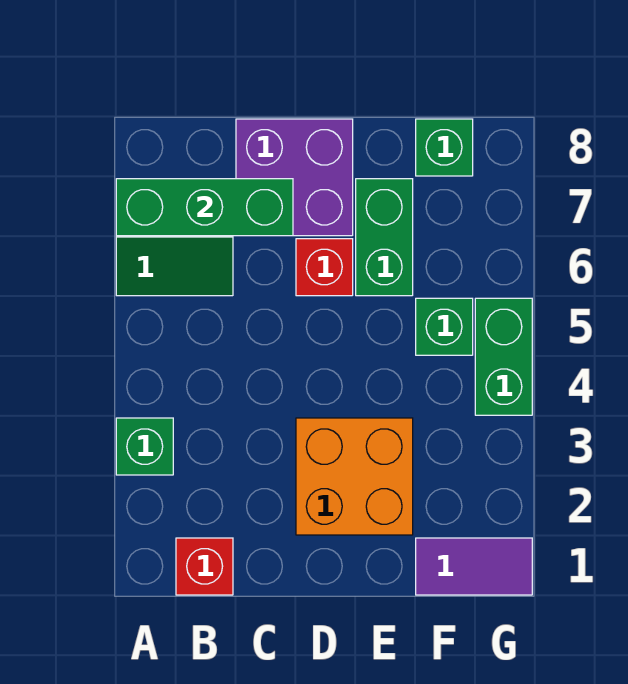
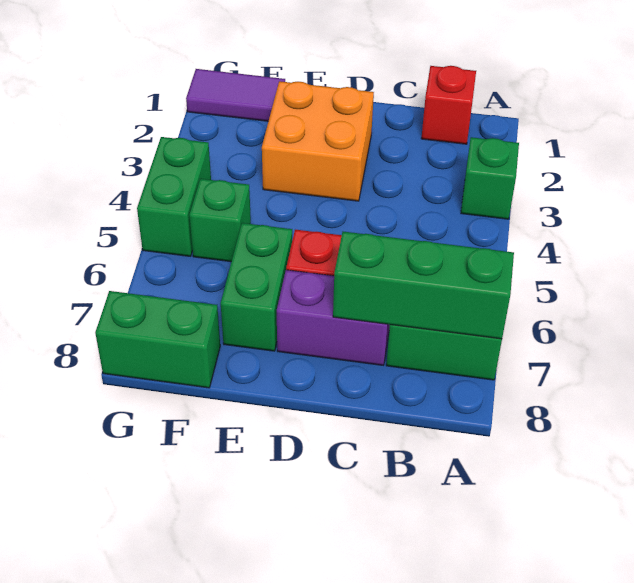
purple 2x2 brick [236,119,353,236] -> purple 1x2 brick [277,270,390,365]
green 1x1 brick [416,119,473,176] -> green 1x2 brick [95,291,220,388]

